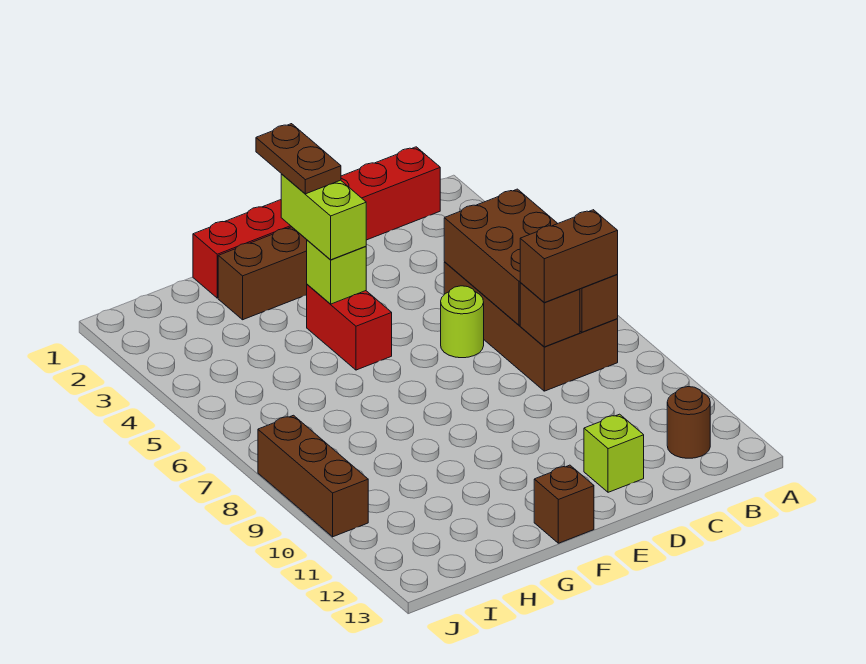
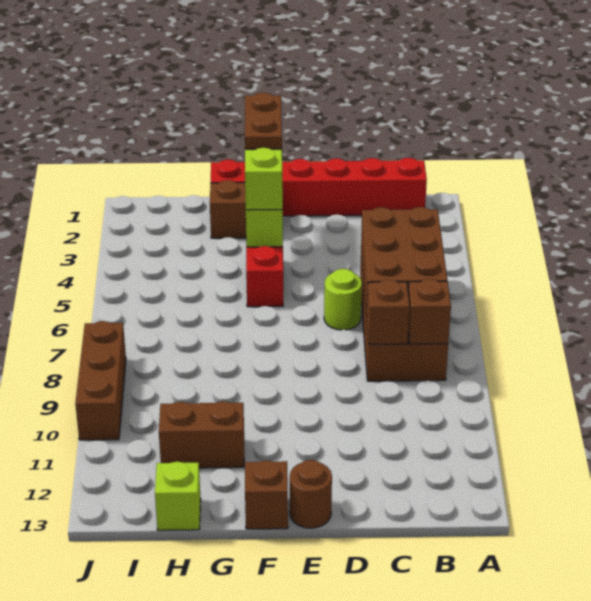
brown 1x2 brick [520,210,618,303] -> brown 1x2 brick moved to [159,401,244,468]
brown 1x1 round brick [667,387,710,458] -> brown 1x1 round brick moved to [290,460,332,528]
lime 1x1 brick [584,414,644,492] -> lime 1x1 brick moved to [155,462,201,530]

